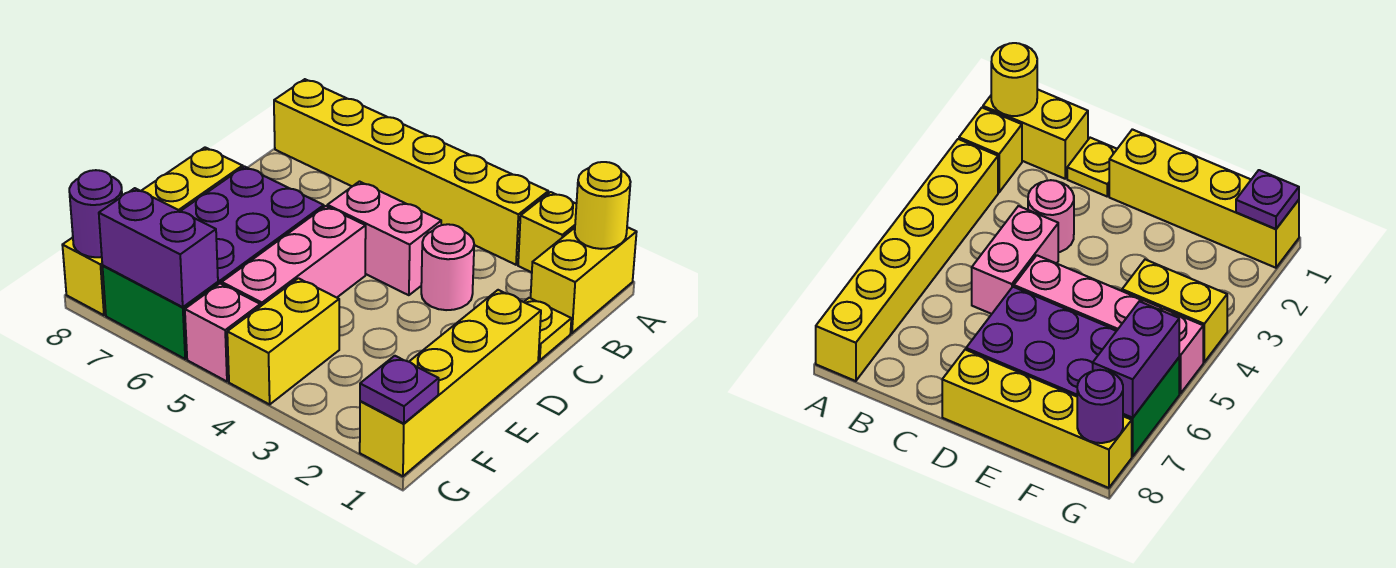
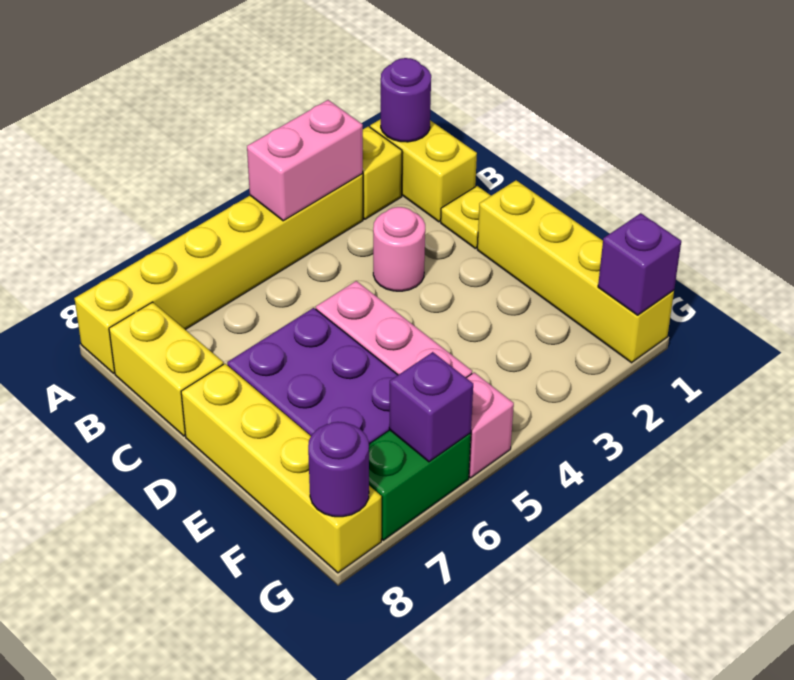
yellow 1x1 round brick [575,162,630,249] -> purple 1x1 round brick [381,58,431,142]
pink 1x2 brick [327,182,441,295] -> pink 1x2 brick moved to [247,100,363,221]
yellow 1x2 brick [227,278,339,404] -> yellow 1x2 brick moved to [109,302,223,436]
purple 1x1 plate [360,356,439,424] -> purple 1x1 brick [598,213,681,315]
purple 1x2 brick [99,188,218,307] -> purple 1x1 brick [389,352,473,462]

